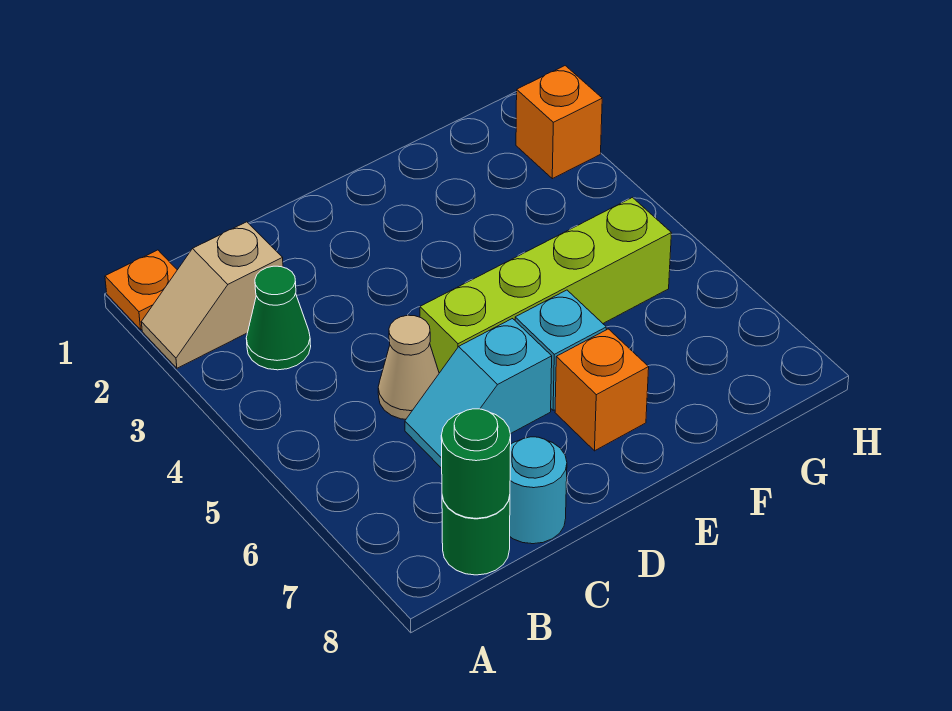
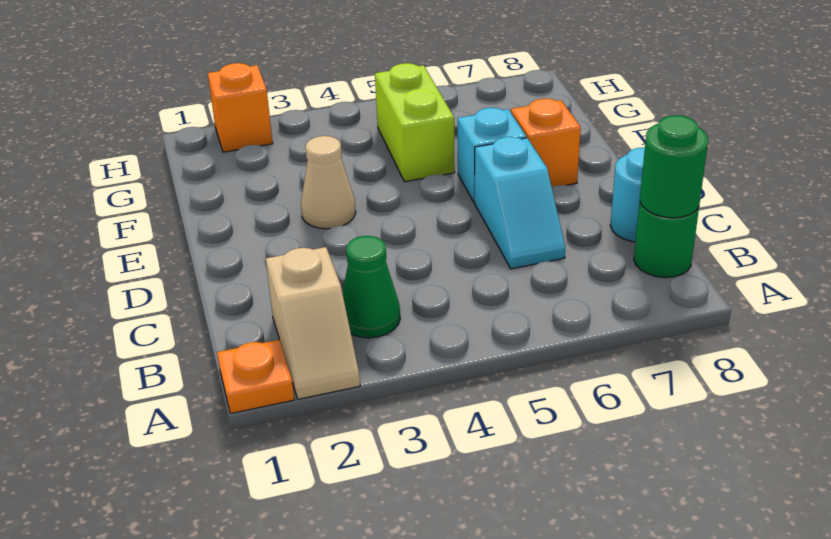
tan 1x1 cone [378,315,439,419] -> tan 1x1 cone moved to [301,136,356,229]
lime 1x4 brick [420,197,671,373] -> lime 1x2 brick [375,63,455,182]

